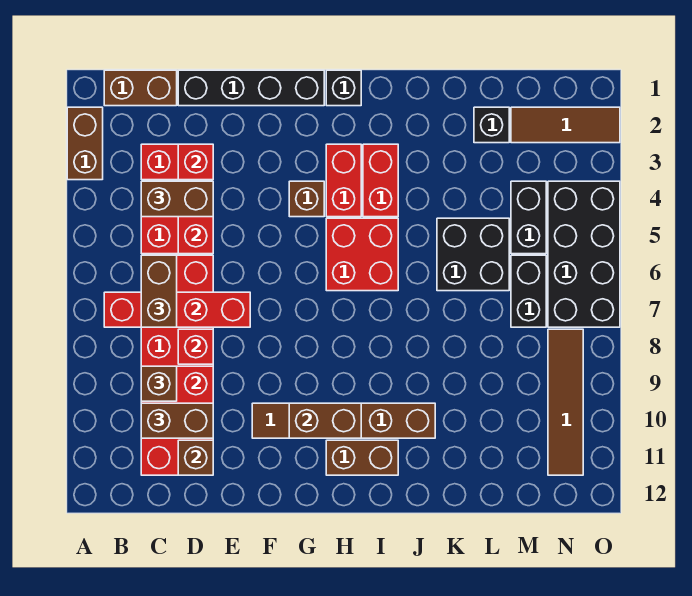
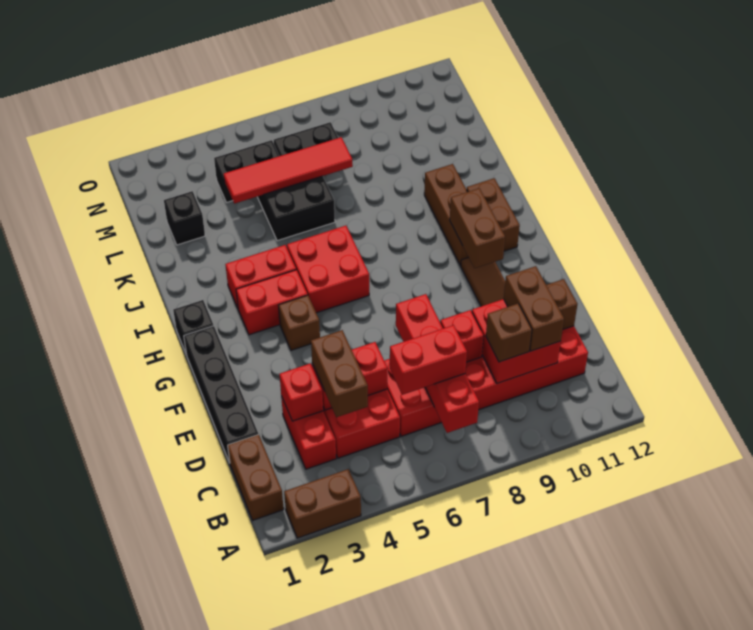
brown 1x2 brick [141,255,177,327] -> red 1x2 brick [390,325,467,395]
none -> red 1x4 tile [224,137,353,204]
brown 1x3 tile [511,107,620,143] -> none
black 2x4 brick [548,181,620,327] -> none
brown 1x4 tile [548,329,583,475] -> none

